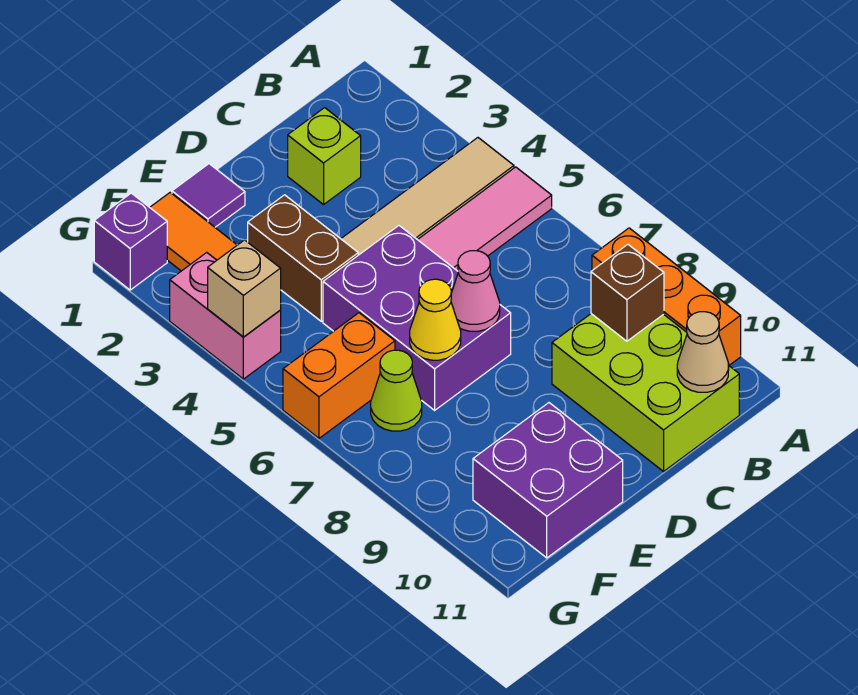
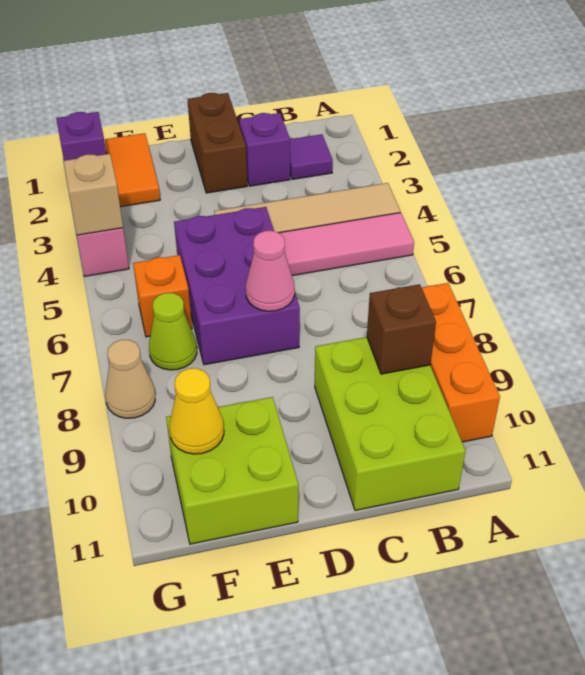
tan 1x1 cone [677,312,729,392] -> tan 1x1 cone moved to [105,340,155,418]
lime 1x1 brick [288,108,361,204] -> purple 1x1 brick [239,113,290,186]
purple 1x1 tile [172,164,245,227] -> purple 1x1 tile moved to [290,134,333,179]
brown 1x2 brick [248,195,358,321] -> brown 1x2 brick moved to [188,93,247,193]
yellow 1x1 cone [410,279,461,360] -> yellow 1x1 cone moved to [170,368,224,454]
purple 2x2 brick [473,403,623,558] -> lime 2x2 brick [166,397,298,544]
orange 1x2 brick [283,313,395,438] -> orange 1x1 brick [133,255,192,337]

